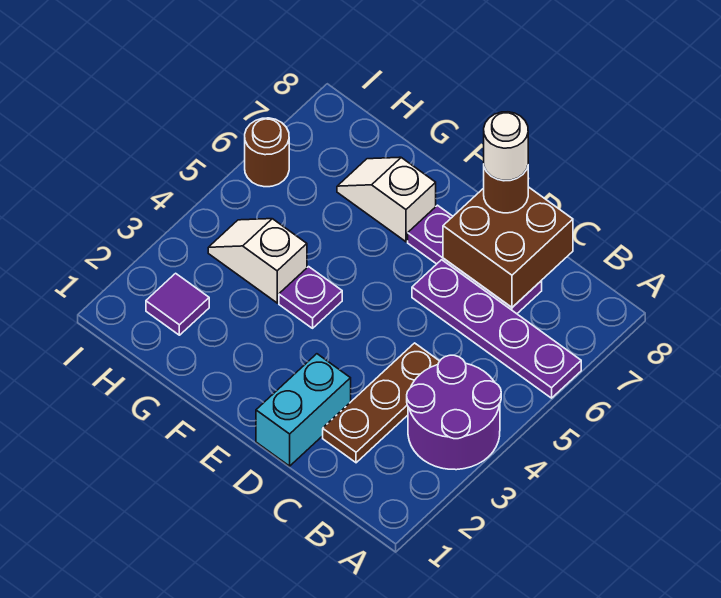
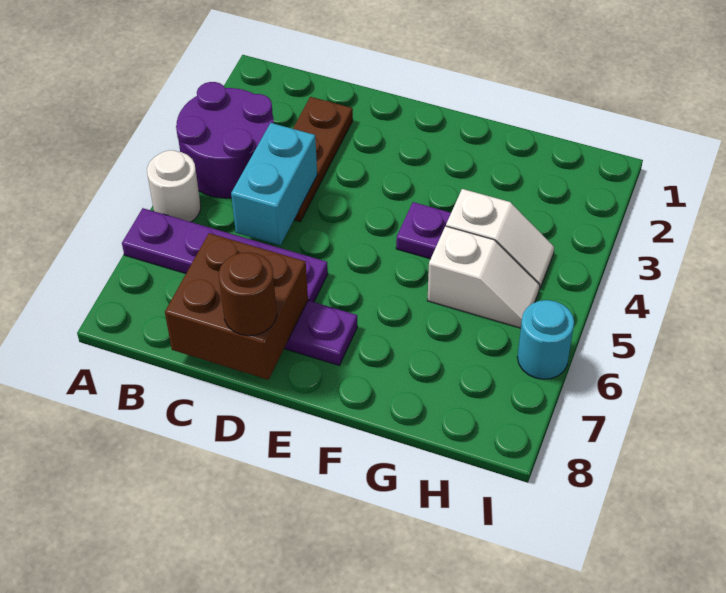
cyan 1x2 brick [256,354,351,466] -> cyan 1x2 brick moved to [231,123,317,245]
white 1x1 round brick [484,112,528,181] -> white 1x1 round brick moved to [147,150,201,222]
white 1x2 slope [337,157,436,242] -> white 1x2 slope moved to [427,226,540,328]
purple 1x1 tile [146,273,209,335] -> none
brown 1x1 round brick [245,118,289,187] -> cyan 1x1 round brick [517,300,574,379]

